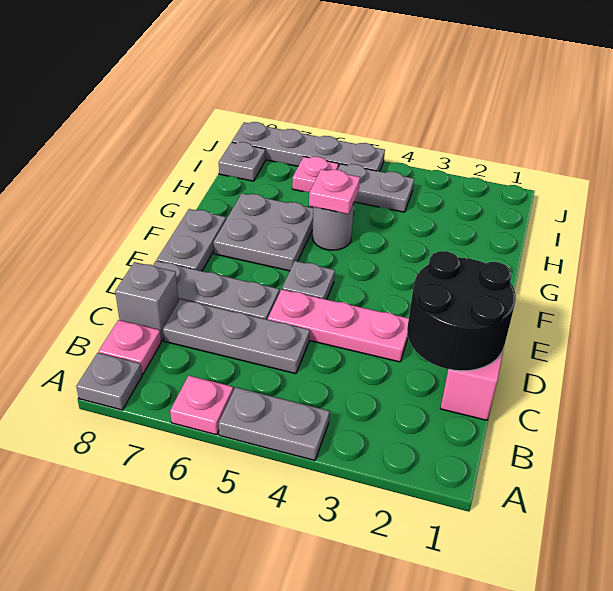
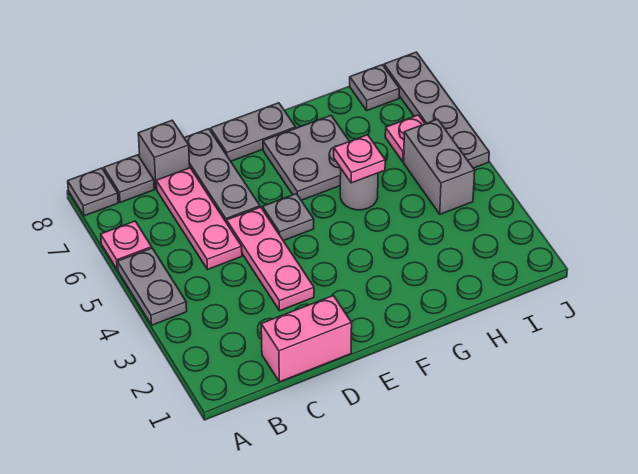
pink 1x1 plate [99,320,161,374] -> grey 1x1 plate [104,155,154,202]
black 2x2 round brick [407,251,516,371] -> none
grey 1x3 plate [163,299,310,374] -> pink 1x3 plate [156,168,242,270]
grey 1x2 plate [338,164,414,212] -> grey 1x2 brick [404,119,475,214]

